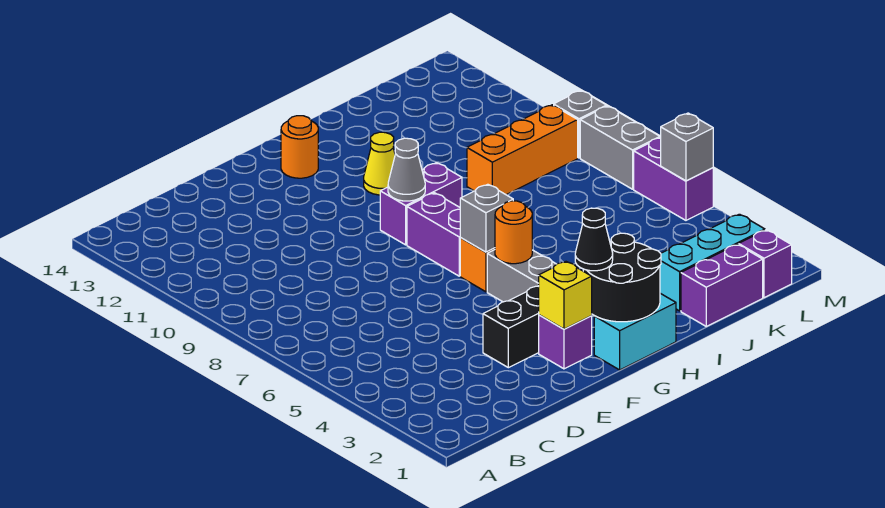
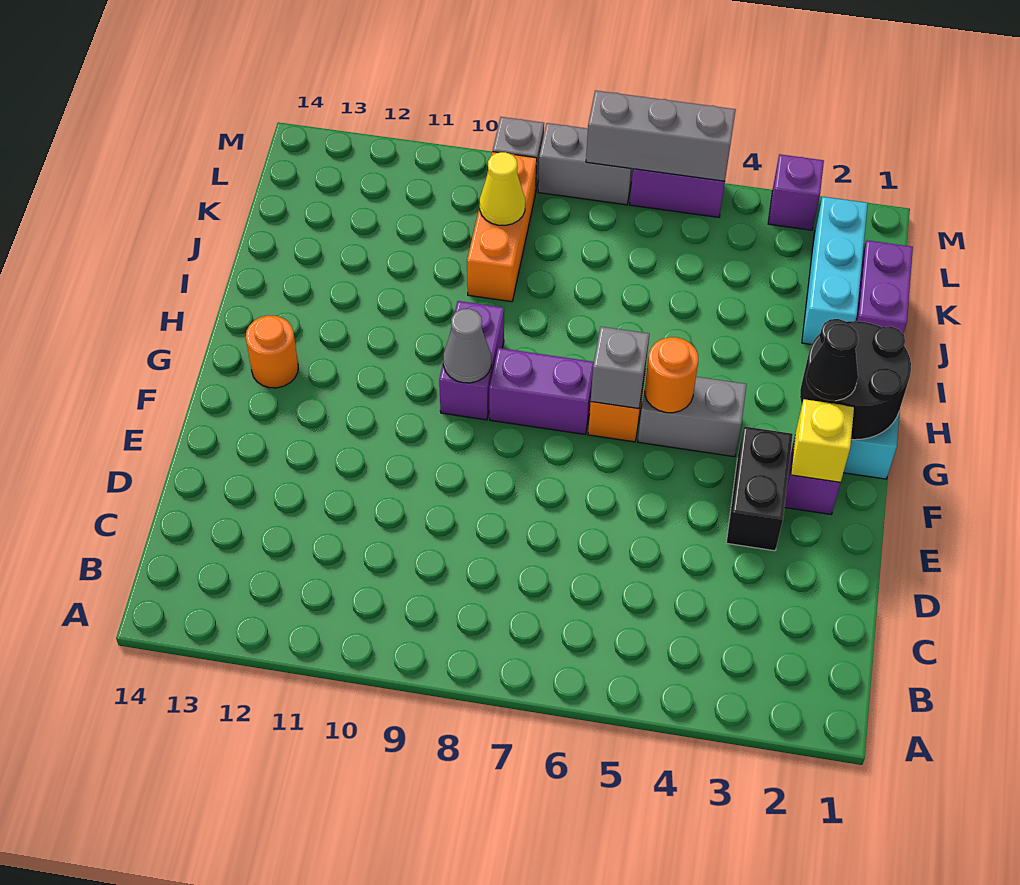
yellow 1x1 cone [364,132,395,195] -> yellow 1x1 cone moved to [480,152,525,225]
purple 1x1 brick [739,230,792,298] -> purple 1x1 brick moved to [768,154,824,230]
grey 1x1 brick [661,113,713,181] -> grey 1x3 brick [586,91,736,181]

